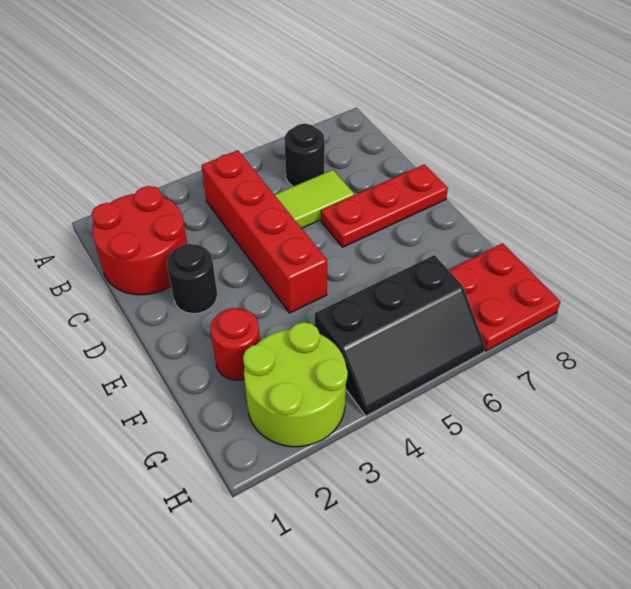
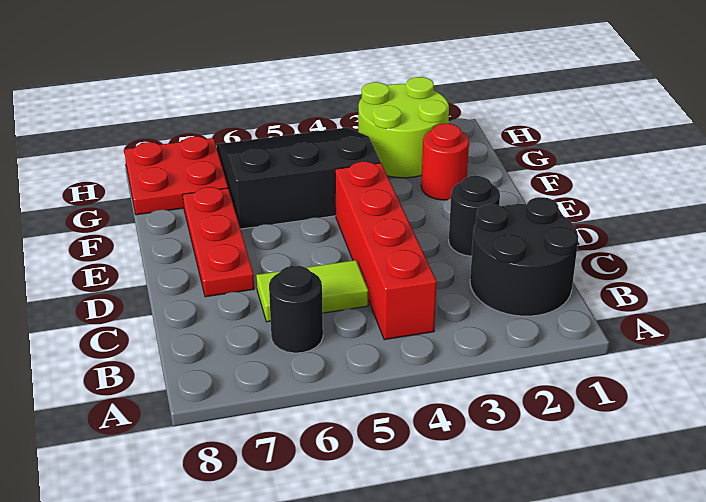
red 2x2 round brick [92,186,187,295] -> black 2x2 round brick [470,197,578,316]
red 1x3 plate [321,164,448,247] -> red 1x3 plate turned to [183,187,254,297]
black 2x3 slope [315,255,485,416] -> black 3x3 slope [216,128,381,229]

